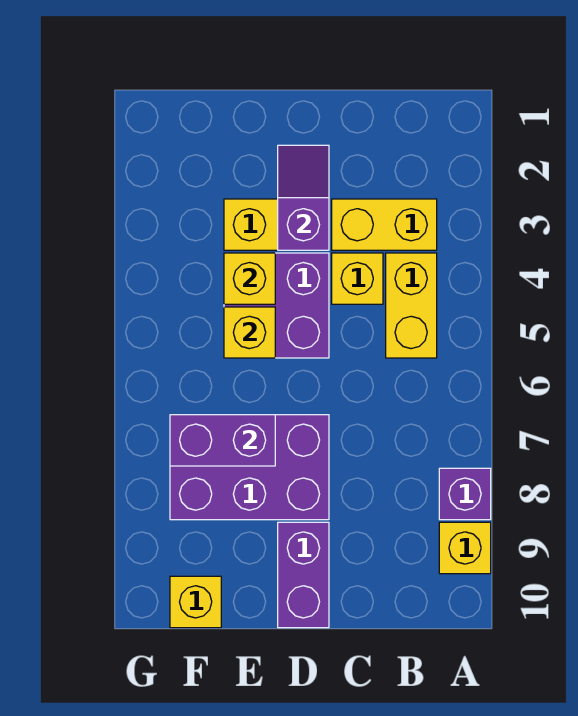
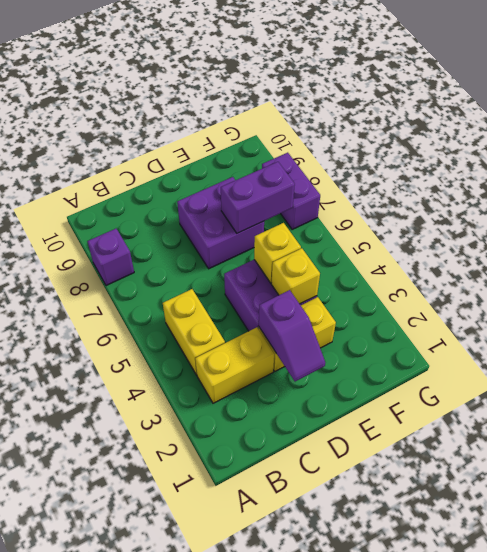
yellow 1x1 brick [439,522,491,574] -> none
yellow 1x1 brick [332,253,383,304] -> none
purple 2x3 brick [170,415,329,520] -> purple 2x2 brick [177,177,264,269]
purple 1x2 brick [278,522,329,628] -> purple 1x2 brick moved to [262,153,320,229]
yellow 1x1 brick [170,576,221,628] -> none

